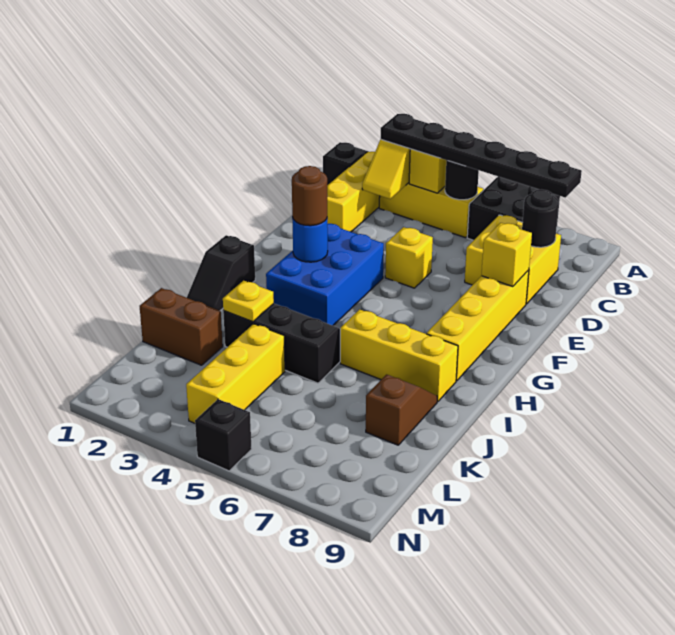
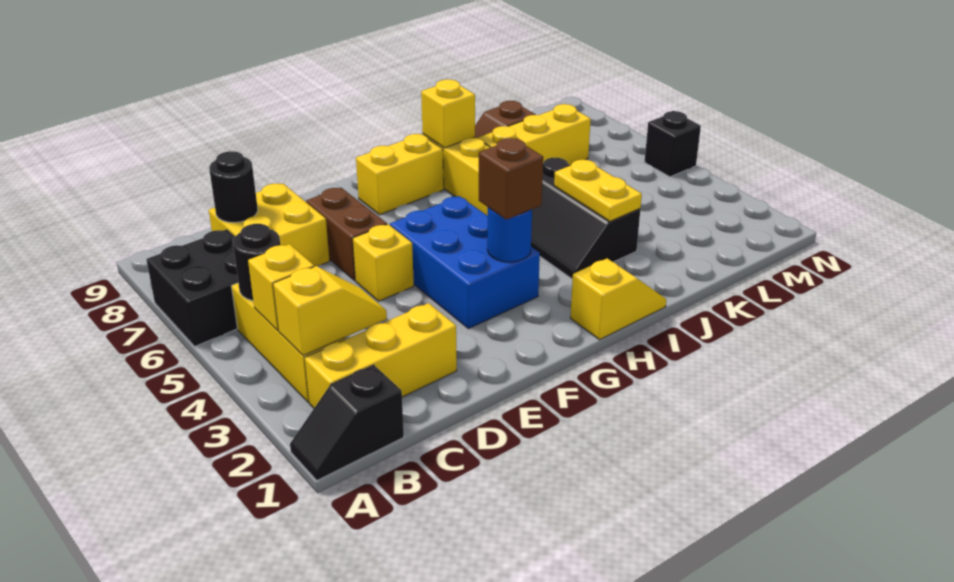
black 1x6 plate [381,114,582,198] -> none
yellow 1x4 brick [427,270,529,381] -> yellow 1x2 brick [356,134,444,215]
yellow 1x1 brick [482,223,532,287] -> yellow 1x1 brick moved to [421,79,475,148]
blue 2x3 brick [266,224,384,326] -> blue 2x3 brick turned to [390,196,540,329]
brown 1x1 round brick [292,166,327,226] -> brown 1x1 brick [479,138,543,220]
black 1x2 slope [187,235,255,311] -> yellow 1x2 slope [570,259,666,340]
yellow 1x1 plate [223,281,274,322] -> yellow 1x2 plate [554,160,642,221]
brown 1x2 brick [140,288,223,365] -> brown 1x2 brick moved to [306,188,387,281]
yellow 1x3 brick [186,324,285,423] -> yellow 1x3 brick moved to [478,104,591,165]

